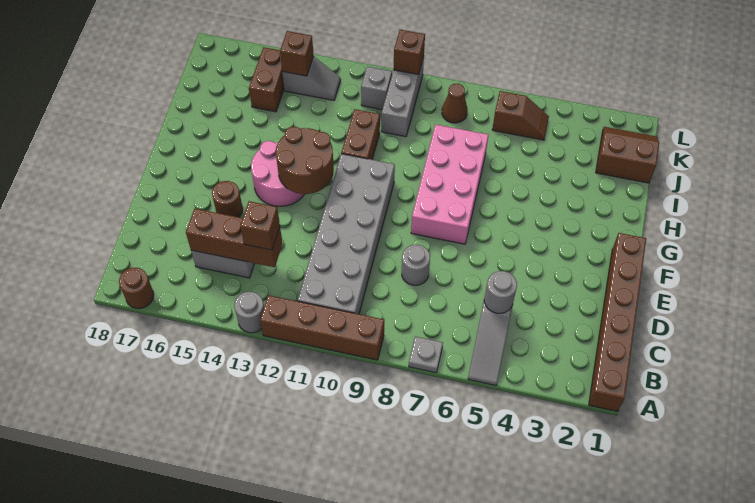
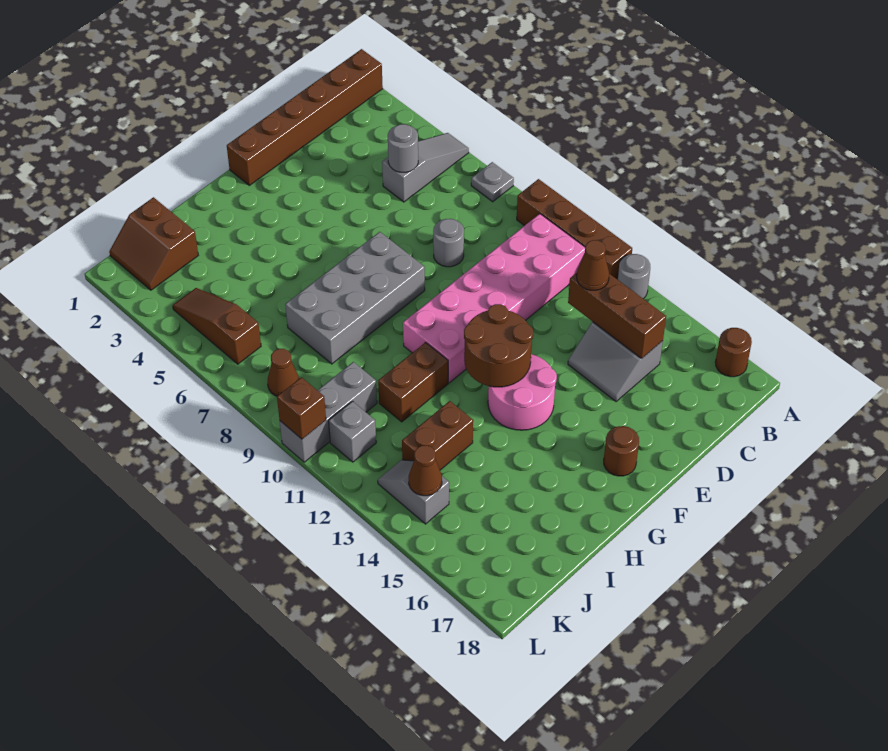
grey 2x6 brick [298,154,395,314] -> pink 2x6 brick [403,214,585,383]
brown 1x1 brick [240,201,280,250] -> brown 1x1 cone [577,240,609,290]
brown 1x1 round brick [212,181,243,217] -> brown 1x1 round brick moved to [604,426,639,476]
pink 2x4 brick [411,124,488,244] -> grey 2x4 brick [285,232,425,364]
brown 1x2 brick [249,47,284,112] -> brown 1x2 brick moved to [402,401,473,470]
brown 1x2 slope [492,91,549,140] -> brown 1x3 slope [173,288,261,364]
brown 1x1 brick [280,31,314,76] -> brown 1x1 cone [409,445,442,496]

